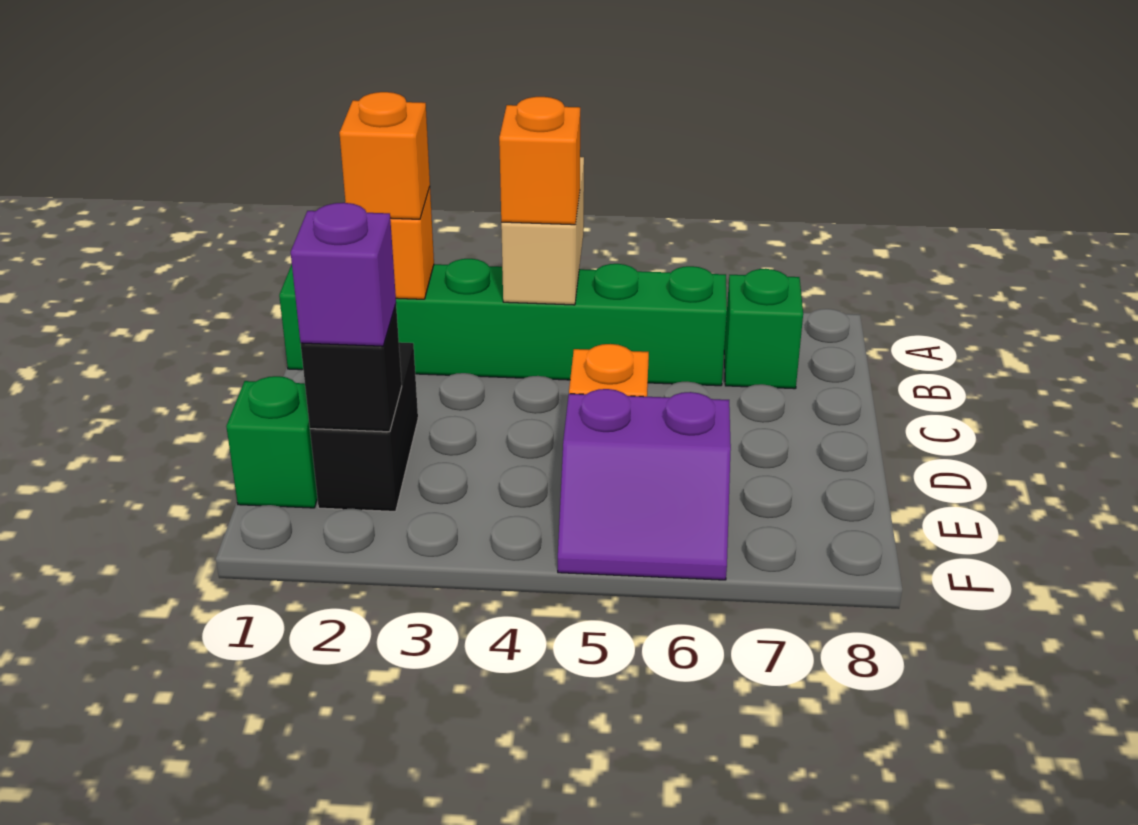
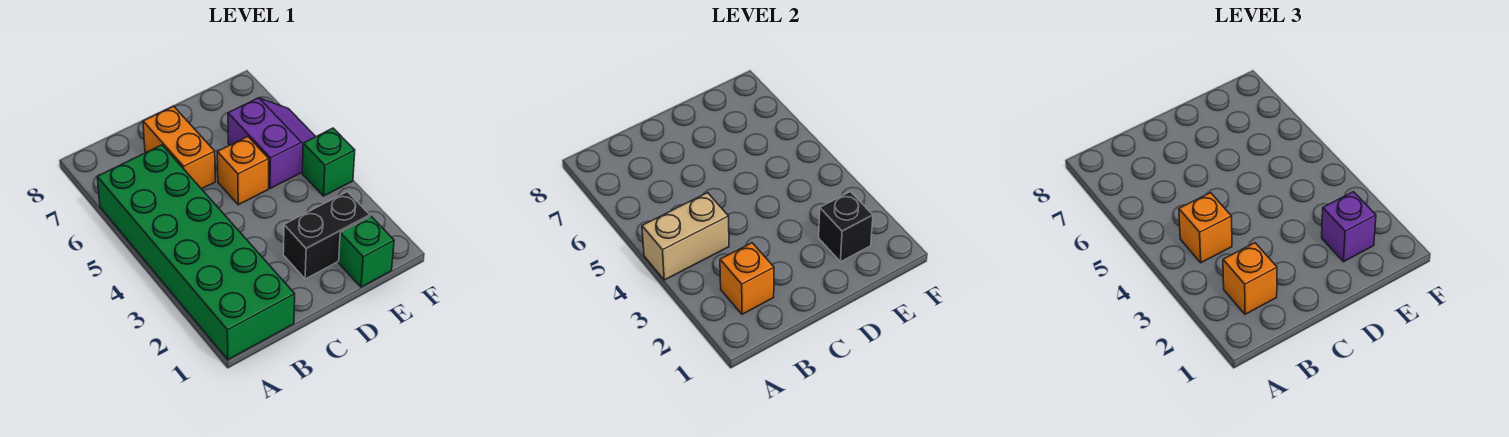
green 1x6 brick [279,259,727,386] -> green 2x6 brick [97,145,295,360]
green 1x1 brick [724,269,803,389] -> green 1x1 brick moved to [302,128,355,196]
none -> orange 1x2 brick [143,106,215,189]

